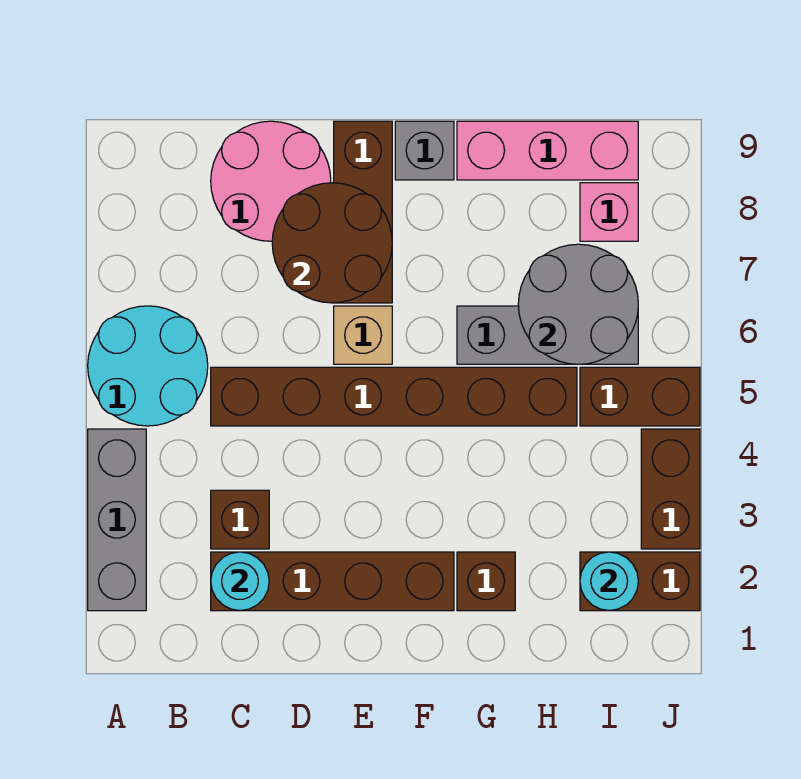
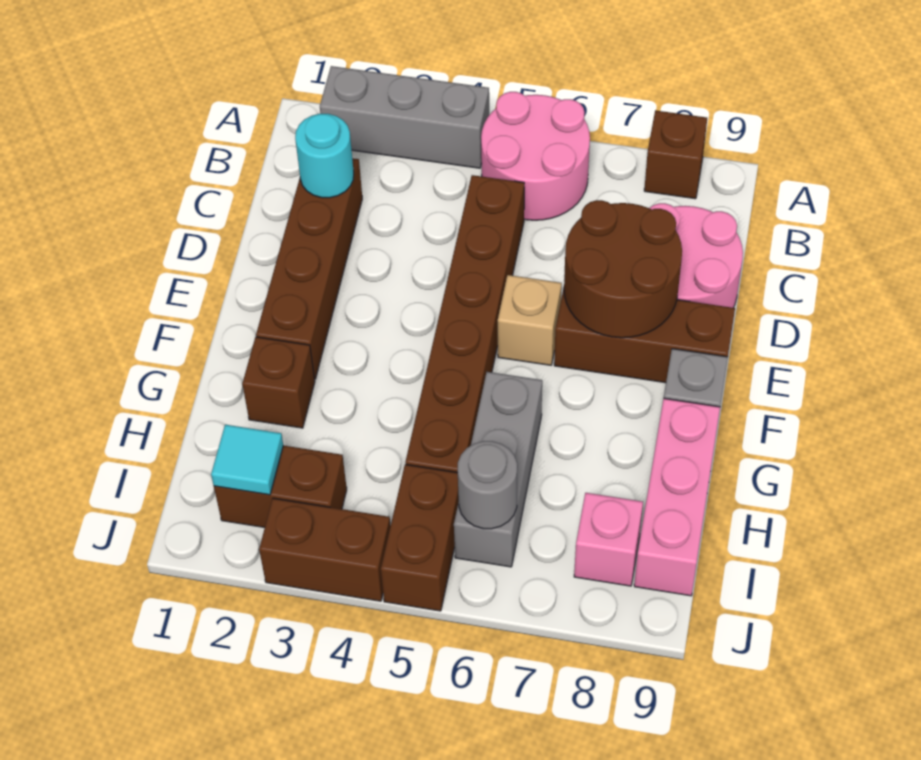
cyan 2x2 round brick [88,306,208,426] -> pink 2x2 round brick [481,92,590,220]
brown 1x1 brick [211,490,269,549] -> brown 1x1 brick moved to [644,110,707,199]
grey 2x2 round brick [518,244,638,364] -> grey 1x1 round brick [458,441,517,529]
brown 1x2 brick [580,552,700,611] -> brown 1x2 brick turned to [214,445,347,528]
cyan 1x1 round brick [580,552,638,611] -> cyan 1x1 tile [211,425,283,495]

